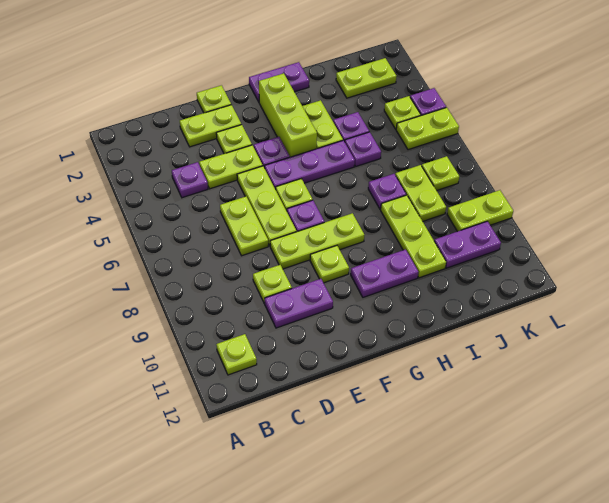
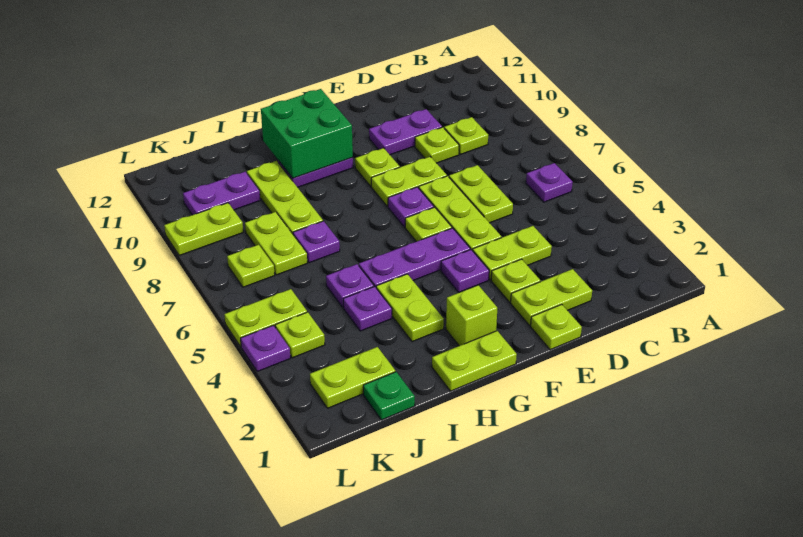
lime 1x1 plate [216,334,257,375] -> lime 1x1 plate moved to [444,117,488,154]
purple 1x1 plate [172,162,208,198] -> purple 1x1 plate moved to [526,163,573,202]
lime 1x3 plate [270,213,364,269] -> lime 1x2 plate [371,157,447,207]
purple 1x2 plate [249,62,309,102] -> lime 1x2 plate [432,331,517,391]
lime 1x3 brick [259,73,317,157] -> lime 1x1 brick [446,285,497,346]
none -> green 2x2 brick [261,89,353,178]
none -> green 1x1 plate [363,372,415,420]

